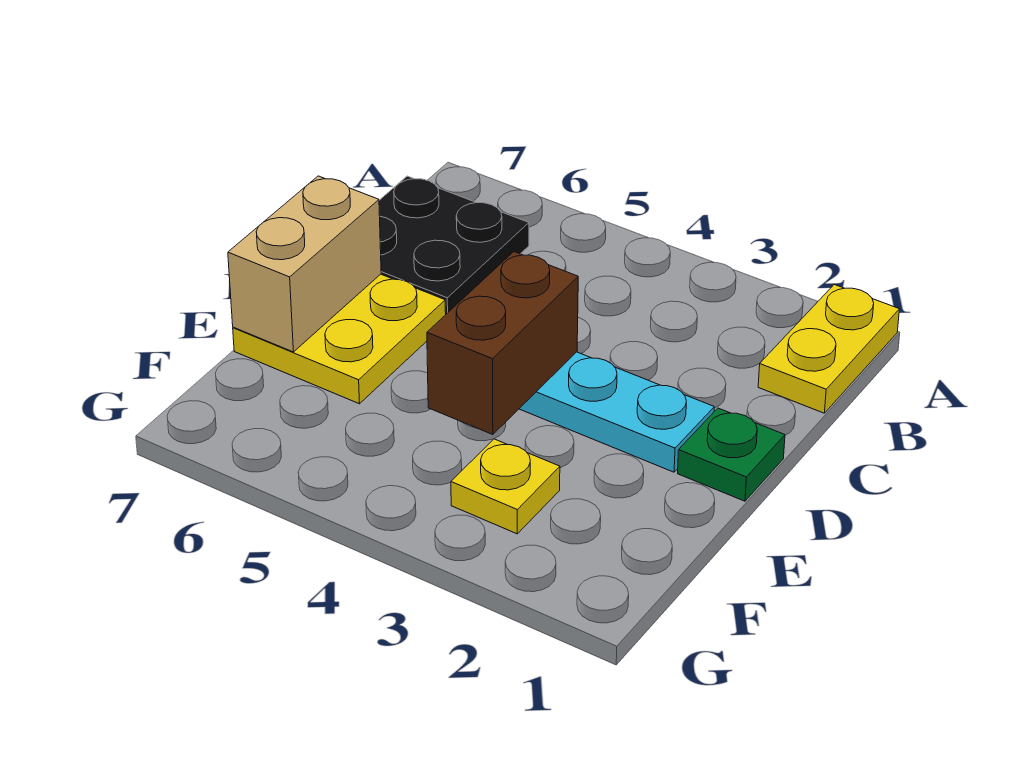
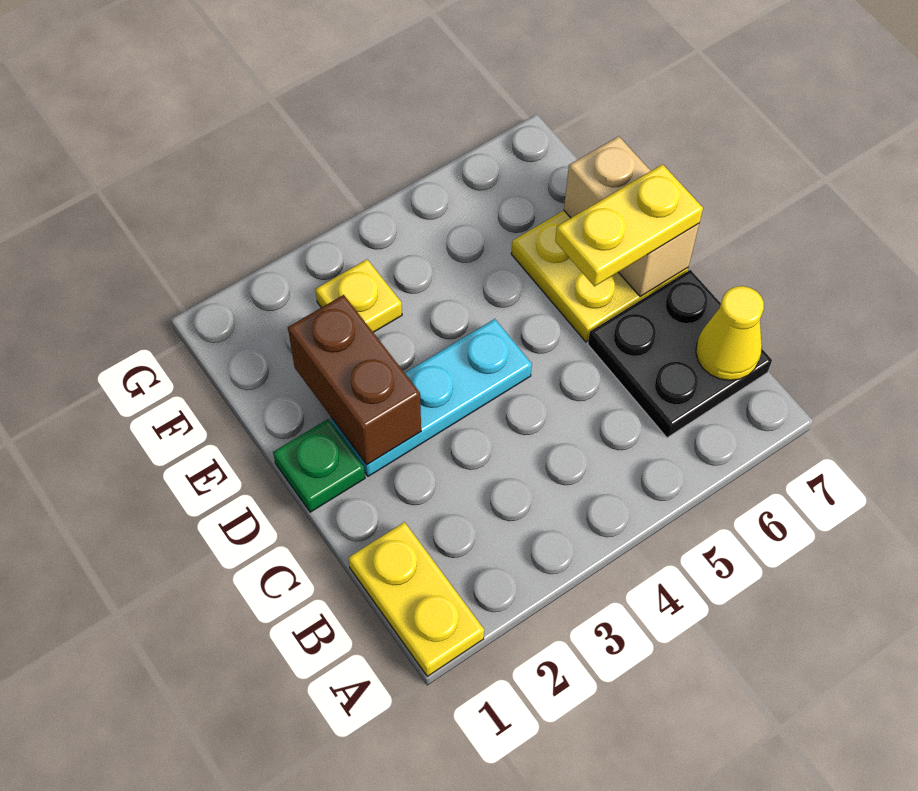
none -> yellow 1x1 cone [696,286,764,380]
brown 1x2 brick [427,252,578,435] -> brown 1x2 brick moved to [288,295,421,465]
none -> yellow 1x2 plate [555,164,703,286]

